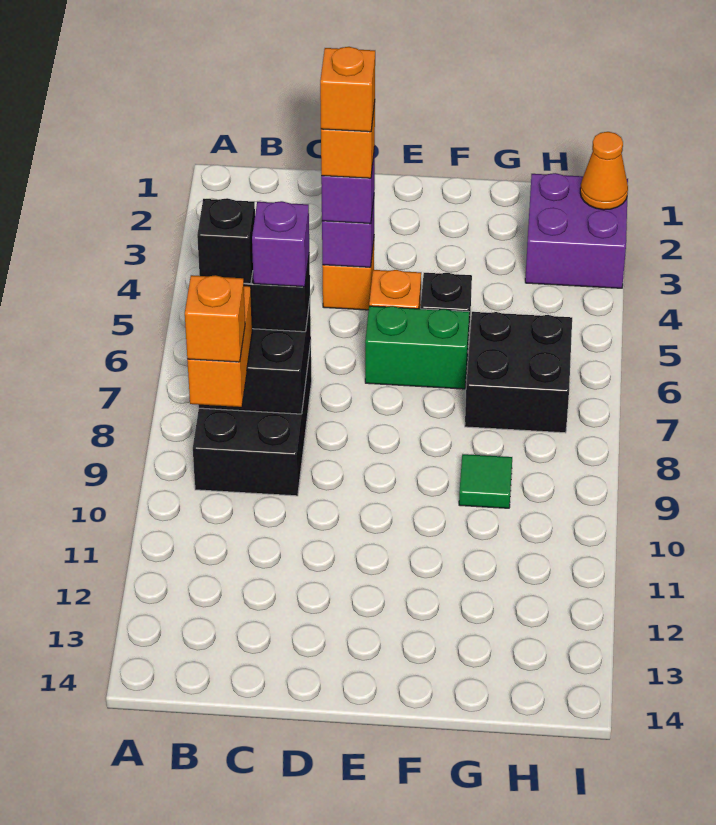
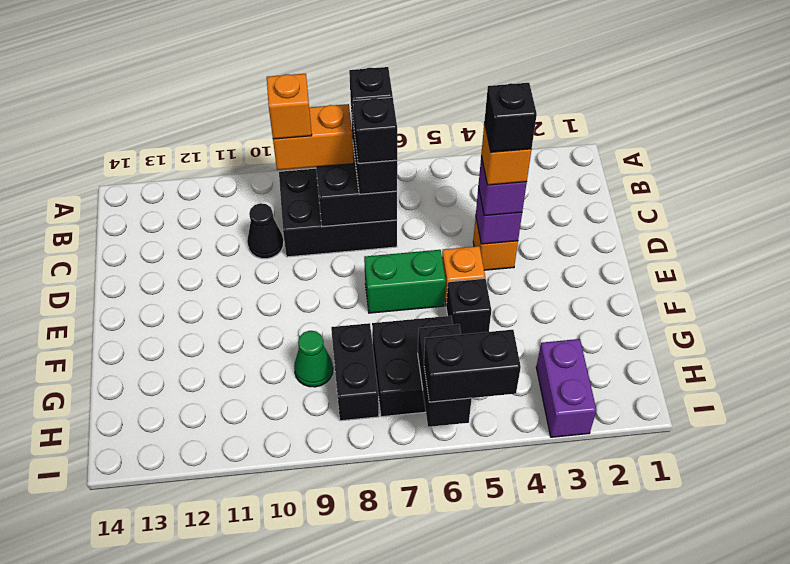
purple 1x1 brick [252,201,309,287] -> black 1x1 brick [353,97,397,163]
none -> black 1x1 cone [247,203,284,259]
orange 1x1 brick [320,47,375,132] -> black 1x1 brick [484,83,537,152]
green 1x2 brick [365,306,469,389] -> green 1x2 brick turned to [364,250,446,313]
none -> black 1x2 brick [331,323,379,421]
green 1x1 tile [459,454,512,508] -> green 1x1 cone [294,331,333,387]
purple 2x2 brick [525,173,628,288] -> purple 1x2 brick [536,339,596,437]
none -> black 1x2 brick [418,324,472,427]
orange 1x1 cone [580,132,628,210] -> none
none -> black 1x2 brick [424,330,521,402]

